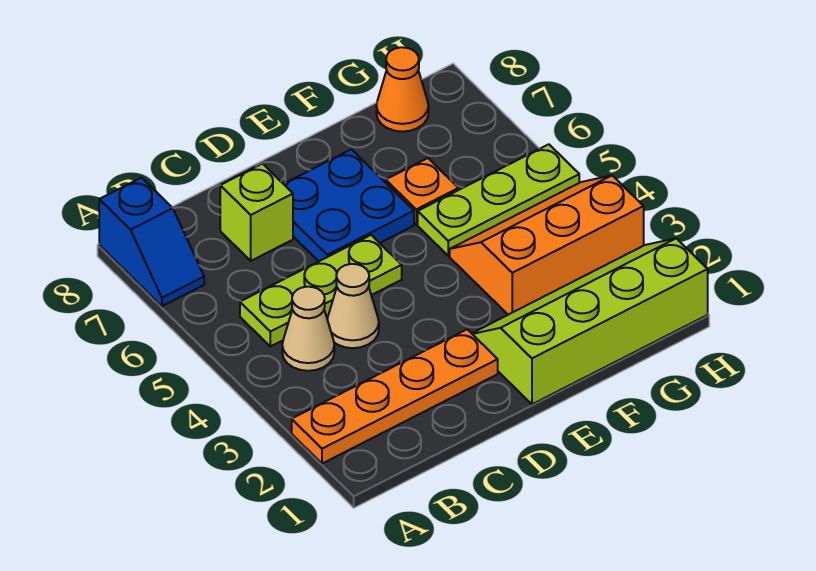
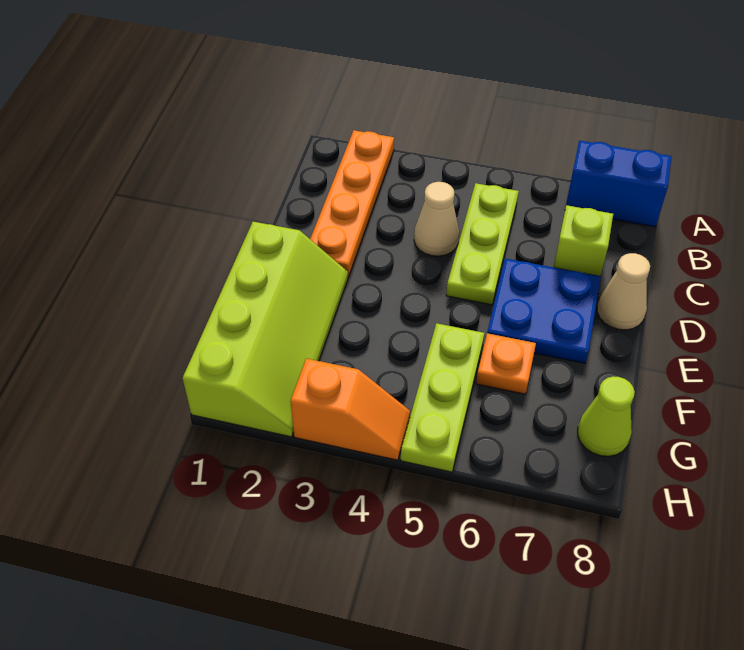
blue 1x2 slope [99,178,204,306] -> blue 1x2 brick [566,141,672,227]
tan 1x1 cone [282,287,334,371] -> tan 1x1 cone moved to [597,253,650,330]
orange 2x3 slope [450,176,644,315] -> orange 1x2 slope [290,359,410,460]
orange 1x1 cone [376,47,429,132] -> lime 1x1 cone [578,376,635,456]

